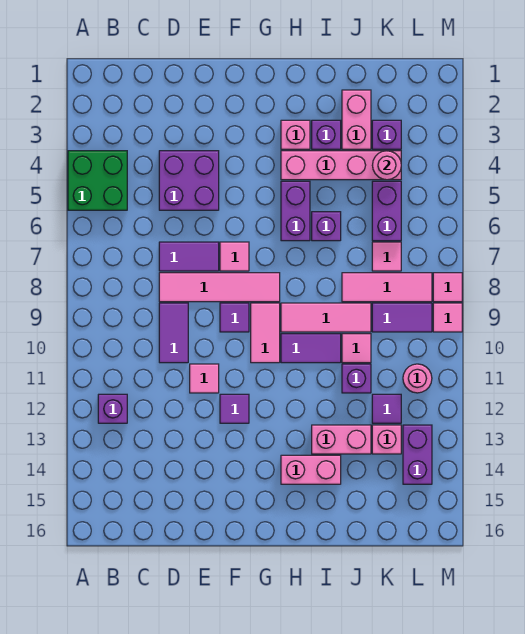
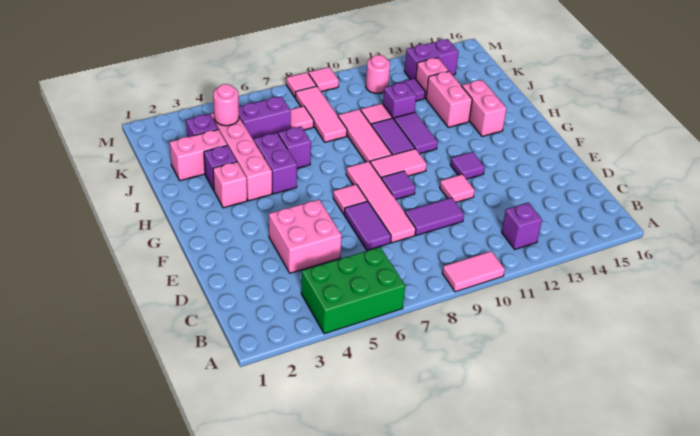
green 2x2 brick [68,151,127,210] -> green 2x3 brick [301,247,405,334]
none -> pink 1x2 tile [442,251,505,292]
purple 2x2 brick [159,151,219,210] -> pink 2x2 brick [269,200,342,273]
purple 1x2 brick [281,181,310,241] -> purple 1x2 brick turned to [254,133,297,194]
purple 1x2 tile [372,303,432,332] -> purple 1x2 tile moved to [394,112,438,154]

